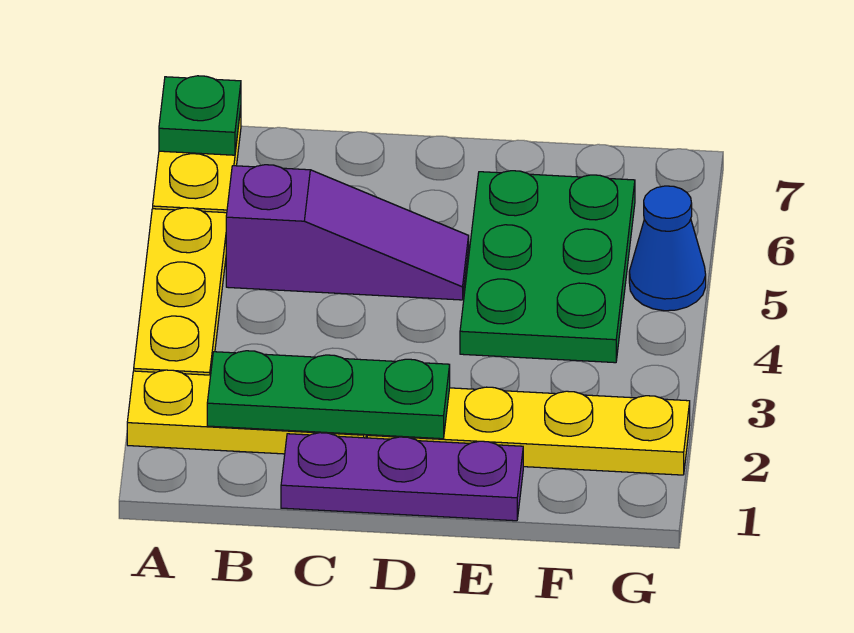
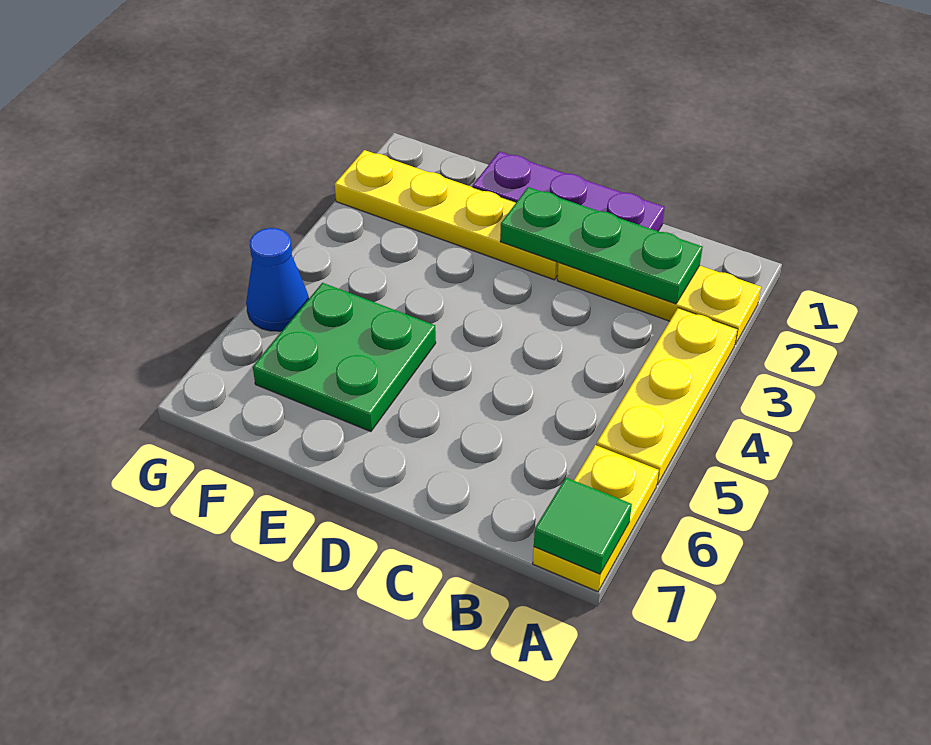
green 1x1 plate [159,76,241,155] -> green 1x1 tile [534,478,632,574]
purple 1x3 slope [226,165,469,300] -> none
green 2x3 plate [460,171,635,363] -> green 2x2 plate [253,283,436,432]

